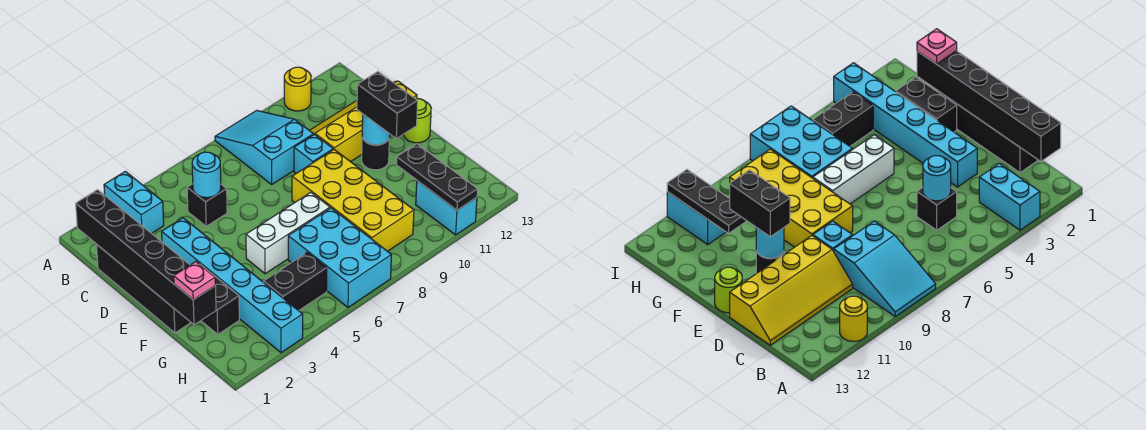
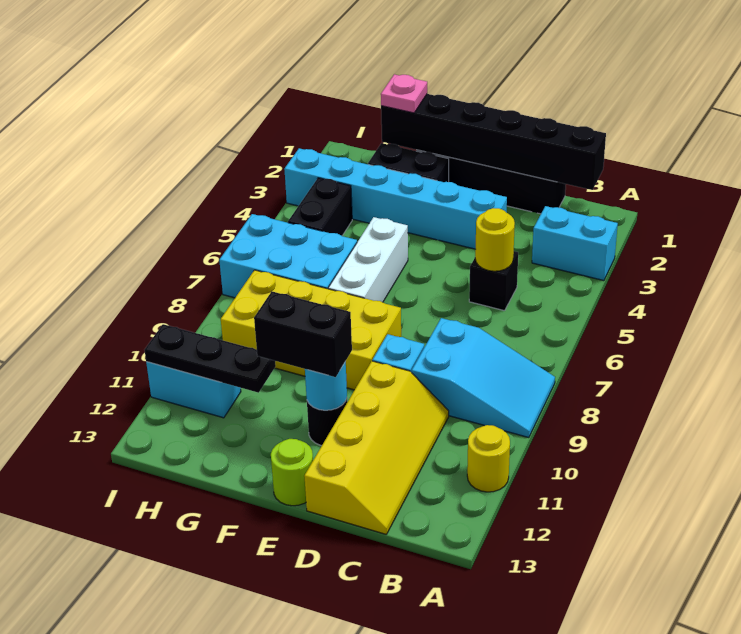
cyan 1x1 round brick [192,152,221,198] -> yellow 1x1 round brick [475,208,515,271]

